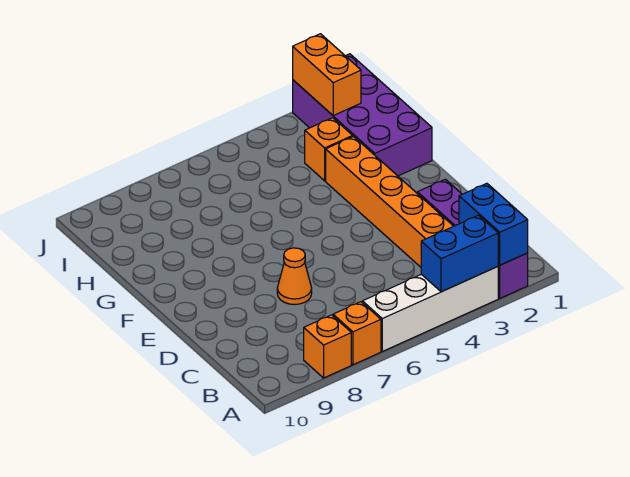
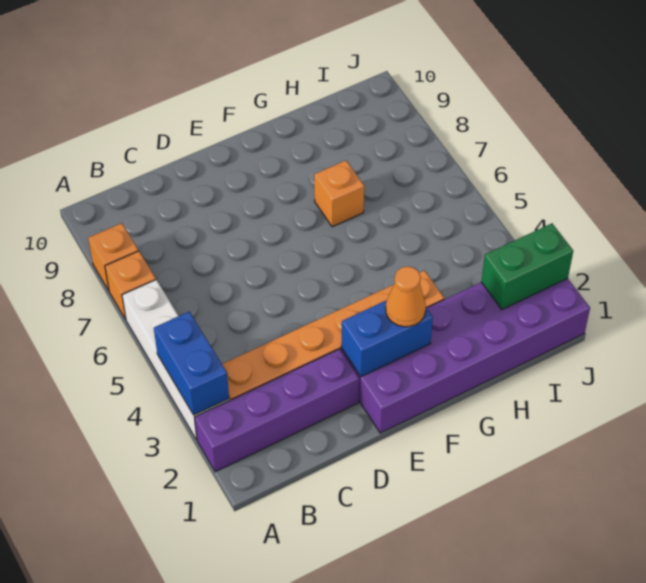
blue 1x2 brick [459,183,528,265] -> blue 1x2 brick moved to [341,300,433,377]
orange 1x1 cone [277,248,312,305] -> orange 1x1 cone moved to [386,266,426,327]
purple 2x4 brick [293,54,432,176] -> purple 2x6 brick [341,278,590,433]
orange 1x1 brick [305,118,353,181] -> orange 1x1 brick moved to [314,160,364,227]
orange 1x2 brick [293,34,361,115] -> green 1x2 brick [481,223,573,309]

